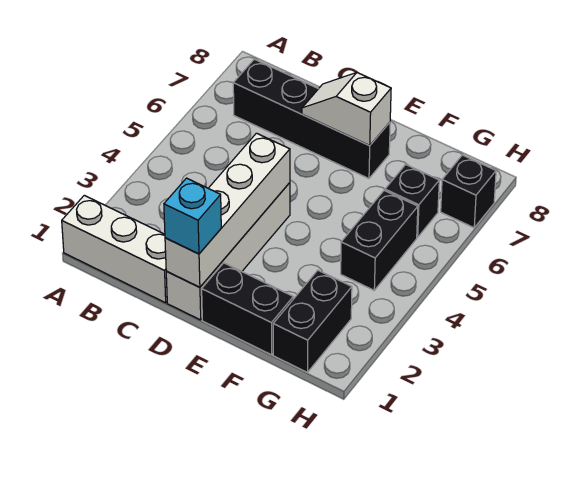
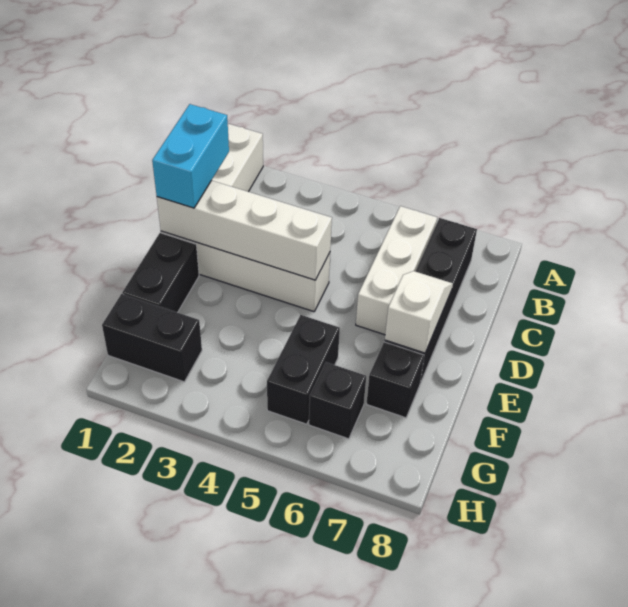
none -> white 1x3 brick [356,206,437,335]
cyan 1x1 brick [164,178,221,254] -> cyan 1x2 brick [152,104,229,208]
black 1x2 brick [341,191,418,290] -> black 1x2 brick turned to [267,315,340,424]
black 1x1 brick [441,155,496,228] -> black 1x1 brick moved to [367,342,424,418]

